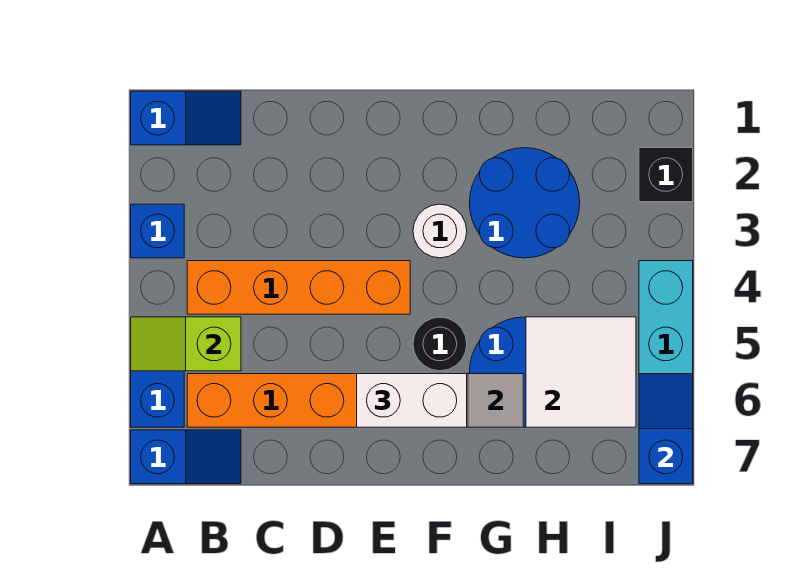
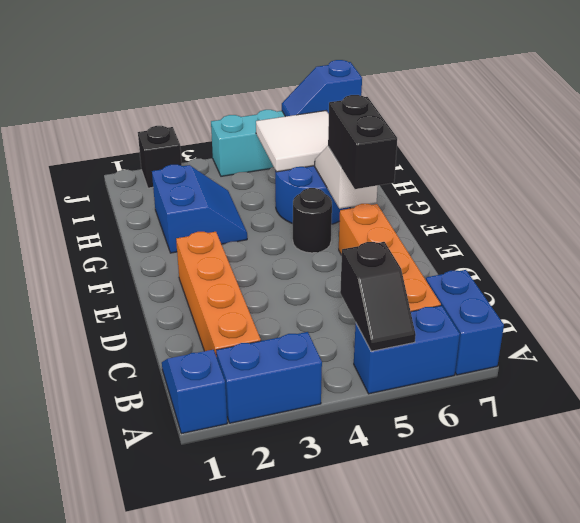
blue 1x1 brick [131,204,184,258] -> blue 1x2 brick [216,332,322,423]
lime 1x2 slope [131,317,241,371] -> black 1x2 slope [340,242,416,351]
blue 1x2 slope [131,430,241,484] -> blue 1x2 brick [426,270,504,375]
orange 1x4 brick [187,261,410,314] -> orange 1x4 brick moved to [176,232,261,357]
white 1x2 brick [357,374,467,427] -> black 1x2 brick [328,95,397,189]
white 1x1 round brick [413,204,467,258] -> none
blue 2x2 round brick [470,148,580,258] -> blue 2x2 slope [152,165,247,253]

